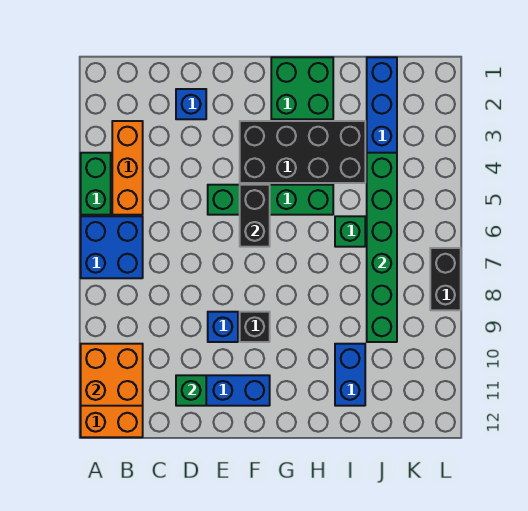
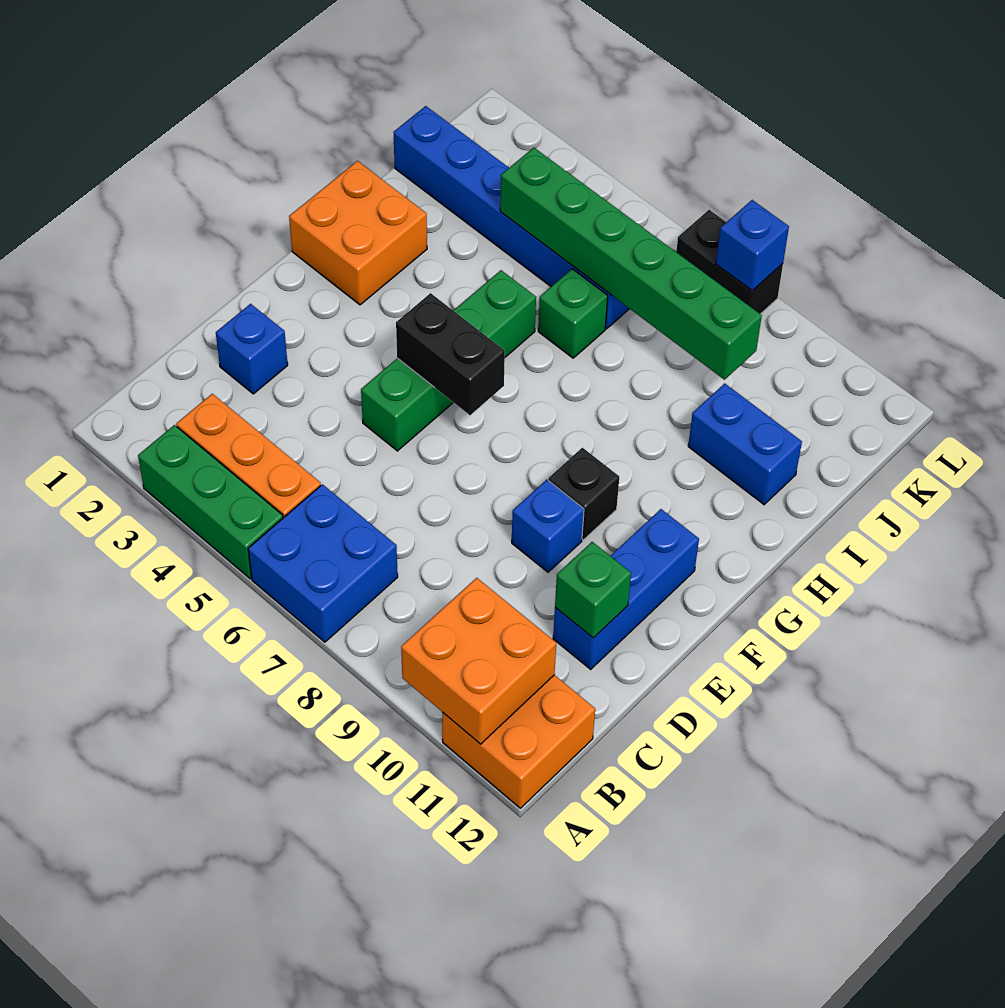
green 1x2 brick [81,153,111,215] -> green 1x3 brick [138,425,283,579]
black 2x4 brick [240,121,365,183] -> none
green 2x2 brick [271,57,333,119] -> orange 2x2 brick [289,161,427,305]
none -> blue 1x1 brick [716,200,789,291]

